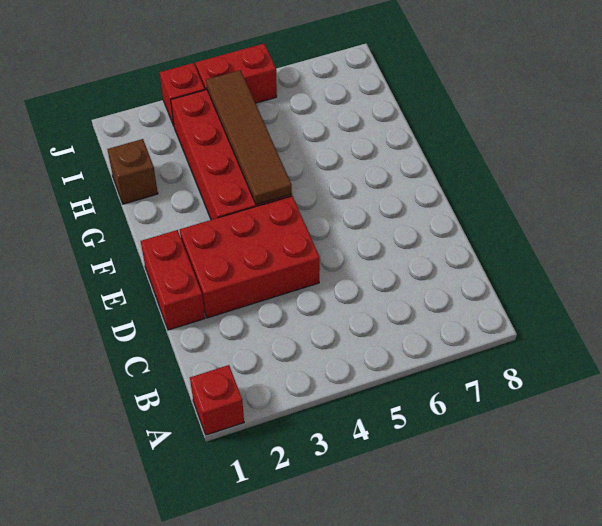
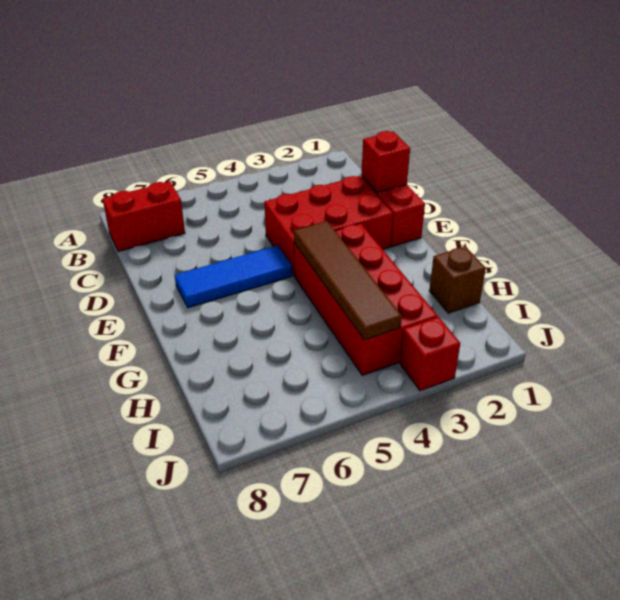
red 1x1 brick [190,365,244,435] -> red 1x1 brick moved to [361,131,410,192]
none -> blue 1x3 tile [175,245,292,308]
red 1x2 brick [196,44,277,103] -> red 1x2 brick moved to [103,182,185,252]

